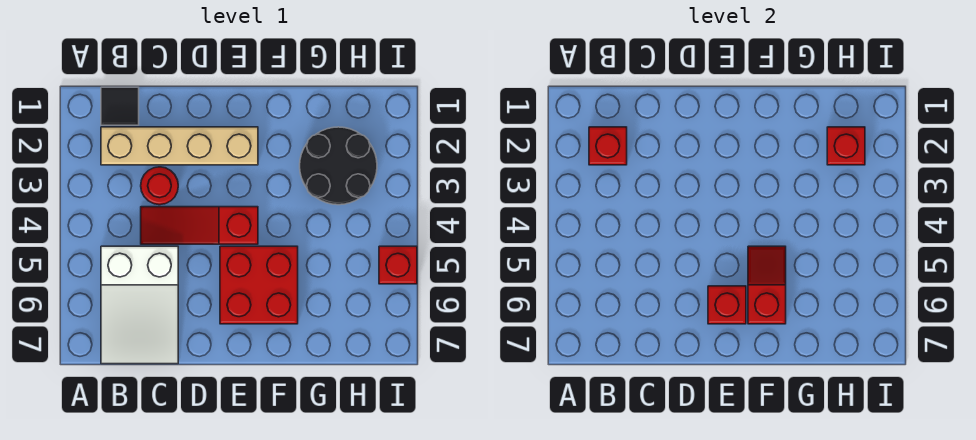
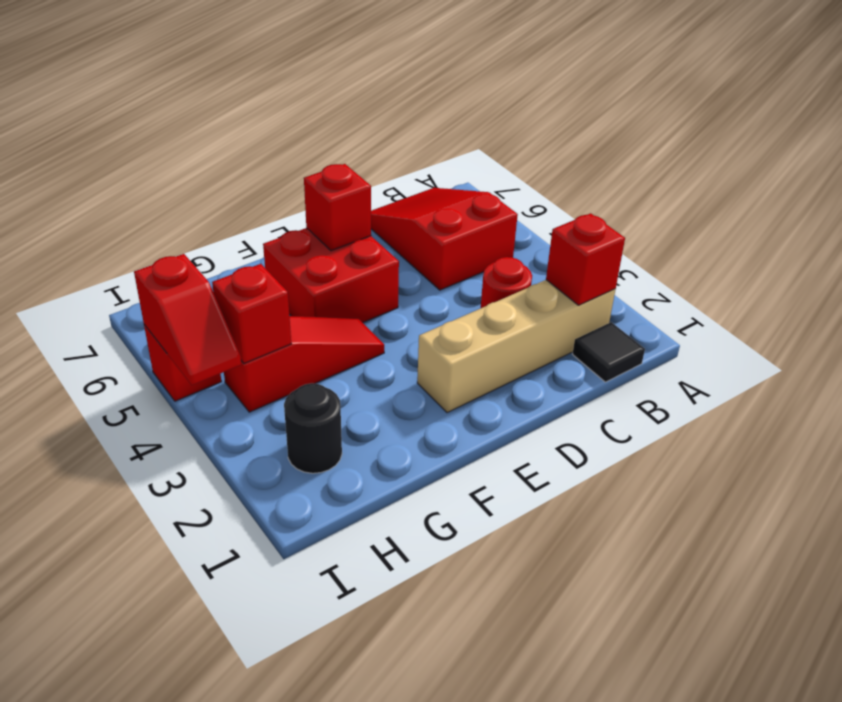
white 2x3 slope [101,246,178,364] -> red 2x3 slope [371,188,518,290]
red 1x3 slope [141,207,258,244] -> red 1x3 slope moved to [224,316,384,412]
red 1x2 slope [748,246,786,324] -> red 1x2 slope moved to [134,254,241,385]
black 2x2 round brick [300,127,377,205] -> black 1x1 round brick [284,383,342,473]
red 1x1 brick [827,127,865,165] -> red 1x1 brick moved to [212,264,291,363]

